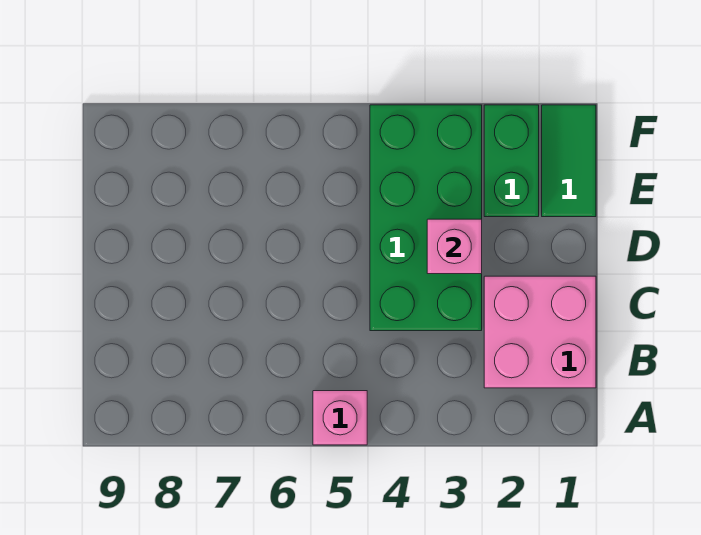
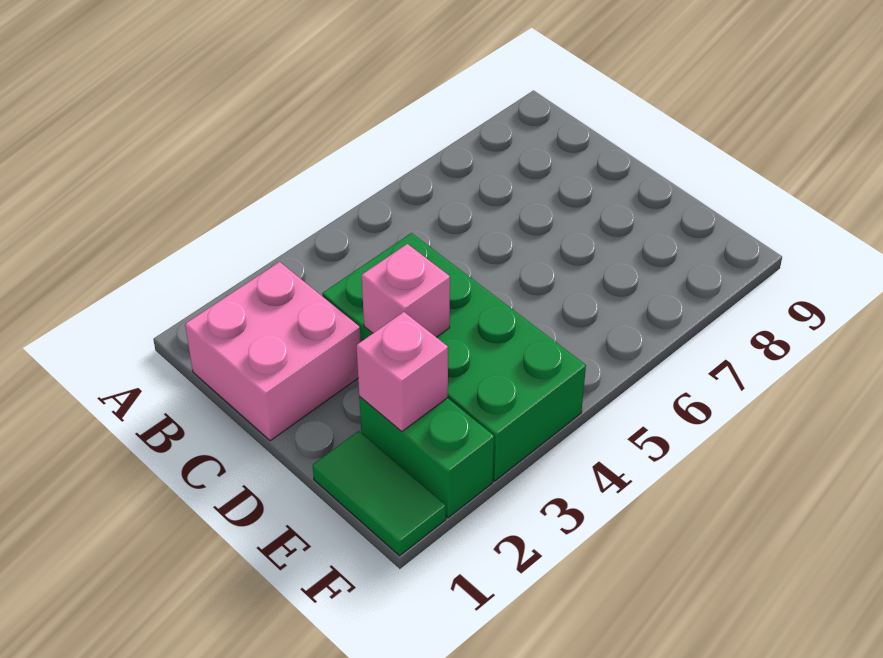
pink 1x1 brick [313,391,367,445] -> pink 1x1 brick moved to [356,312,448,432]

